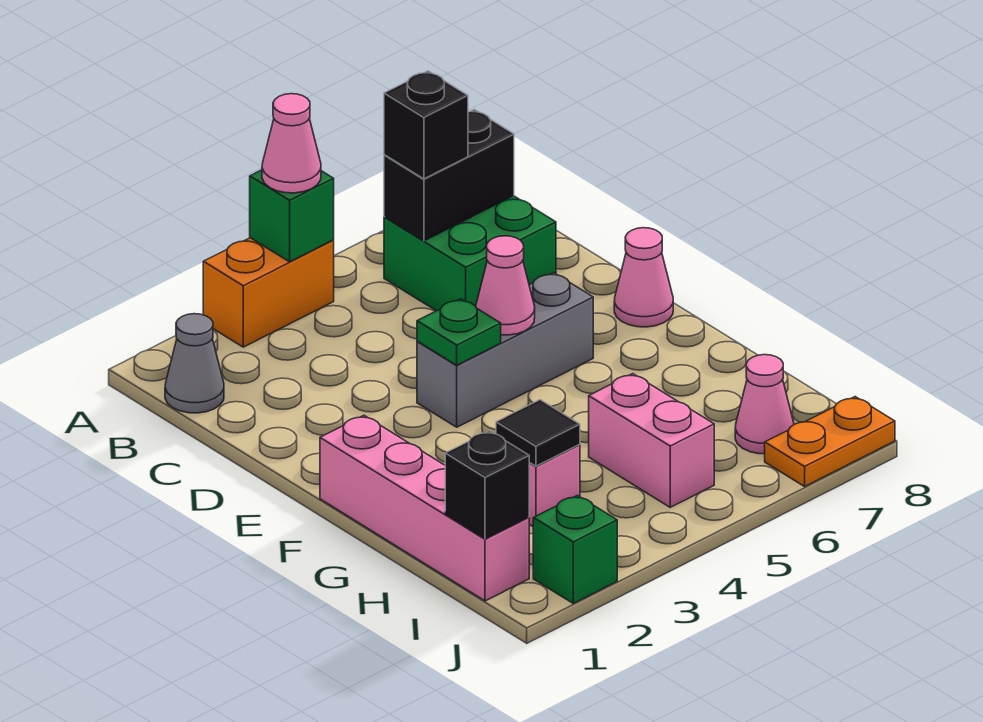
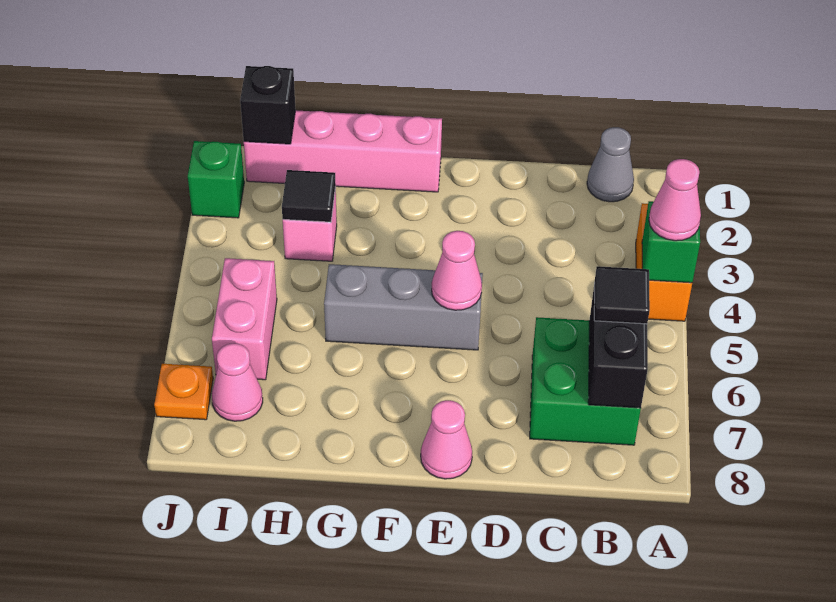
black 1x1 brick [384,71,468,179] -> black 1x1 tile [594,266,650,324]
grey 1x3 brick [417,273,593,427] -> grey 1x3 brick turned to [324,264,483,350]
green 1x1 plate [417,299,501,365] -> none
pink 1x2 brick [589,374,714,507] -> pink 1x2 brick turned to [212,258,277,380]
orange 1x2 plate [765,397,895,486] -> orange 1x1 plate [154,364,213,420]

